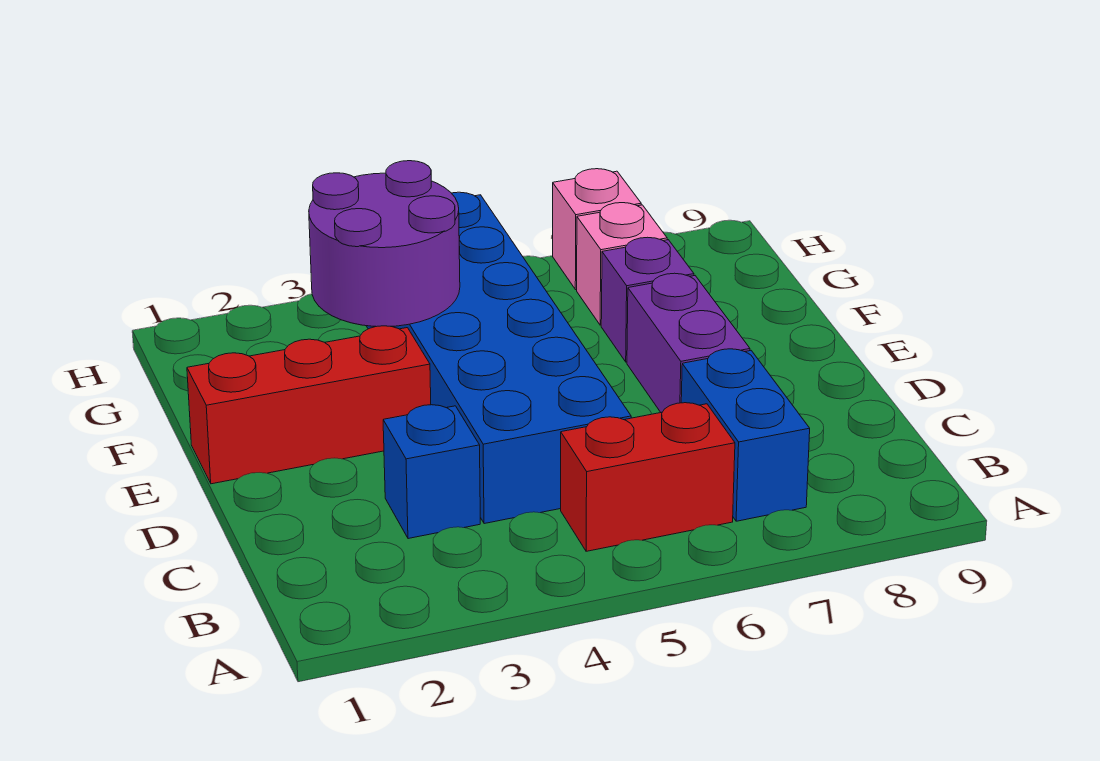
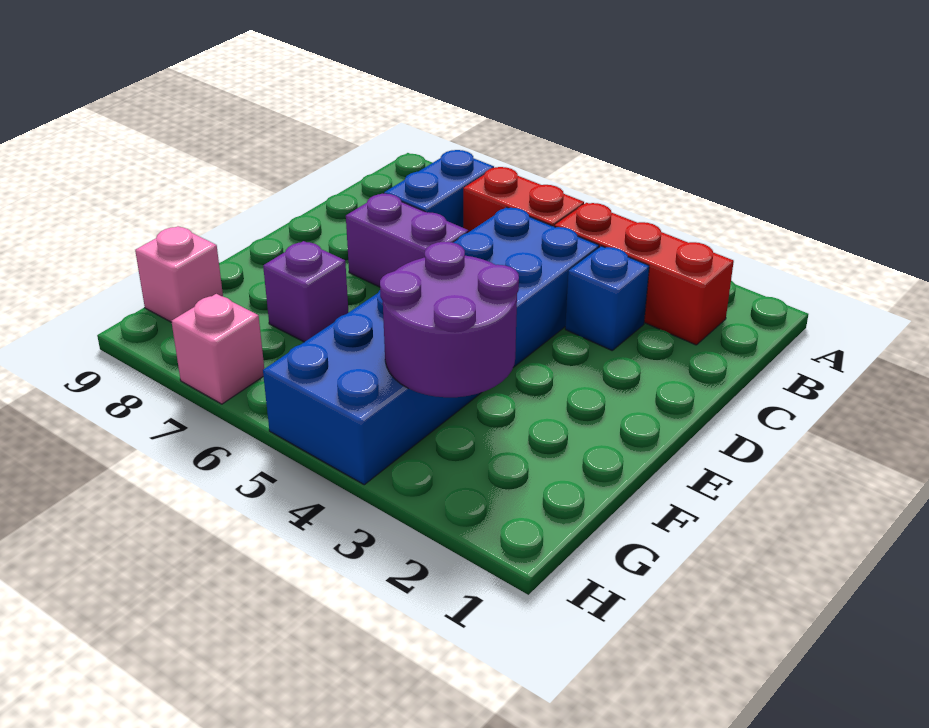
purple 1x2 brick [627,273,750,412] -> purple 1x2 brick turned to [346,194,468,287]
red 1x3 brick [187,326,431,484] -> red 1x3 brick moved to [554,203,734,345]
pink 1x1 brick [577,203,667,325] -> pink 1x1 brick moved to [135,226,223,322]

